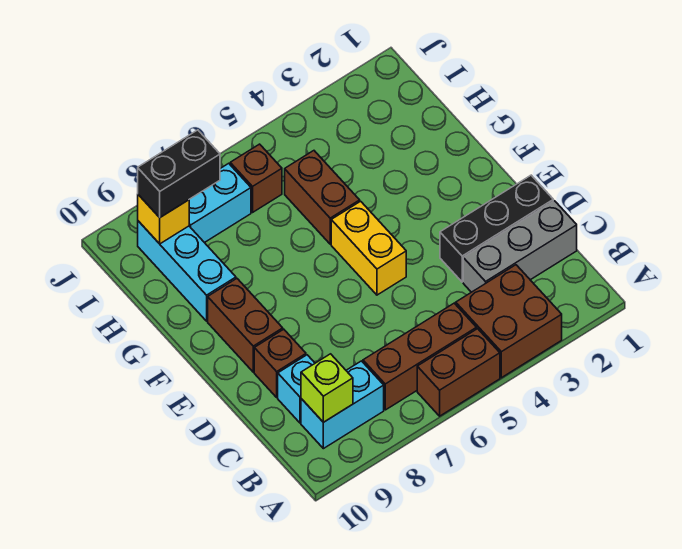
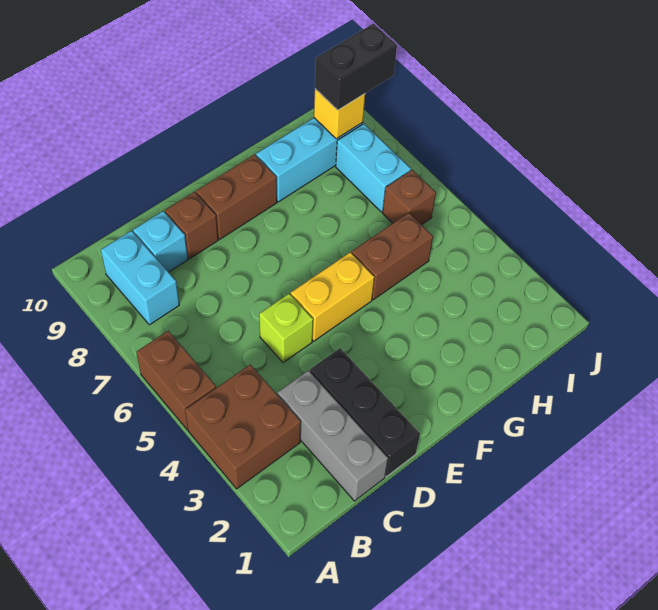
brown 1x3 brick [363,303,477,410] -> none
lime 1x1 brick [301,354,353,422] -> lime 1x1 brick moved to [259,294,313,363]
black 1x2 brick [138,130,220,217] -> black 1x2 brick turned to [315,24,397,110]

